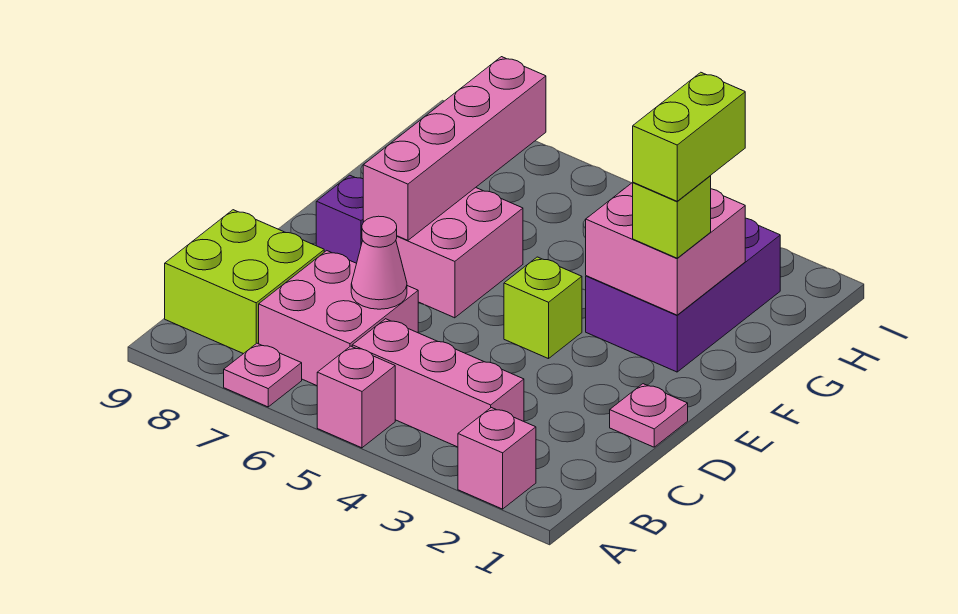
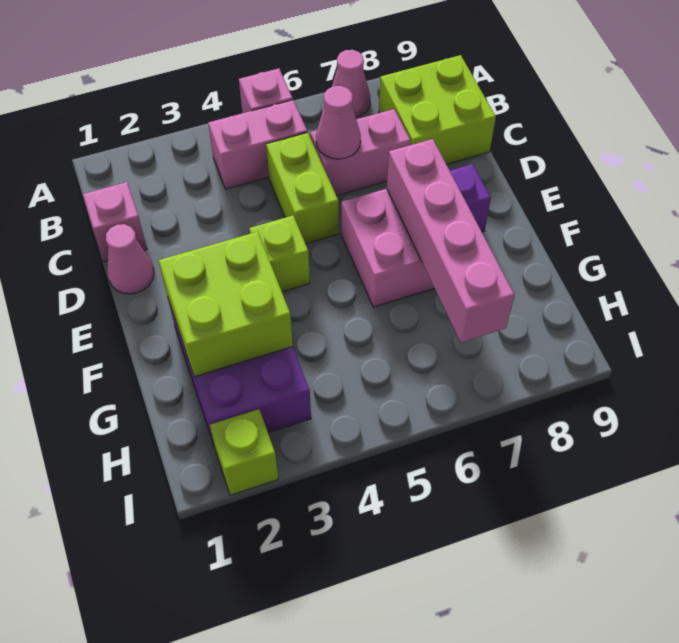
pink 1x1 brick [458,408,536,509] -> pink 1x1 brick moved to [83,182,147,262]
pink 1x1 plate [224,343,302,407] -> pink 1x1 cone [332,50,370,117]
pink 1x3 brick [352,319,524,447] -> pink 1x2 brick [208,100,307,189]
pink 2x2 brick [259,251,418,386] -> pink 1x2 brick [310,109,410,196]
pink 1x1 plate [610,384,688,447] -> pink 1x1 cone [106,224,154,294]
pink 2x2 brick [586,183,745,315] -> lime 2x2 brick [159,232,293,377]
lime 1x1 brick [633,176,711,258] -> lime 1x1 brick moved to [210,409,278,495]
lime 1x2 brick [633,72,745,201] -> lime 1x2 brick moved to [266,133,339,244]

